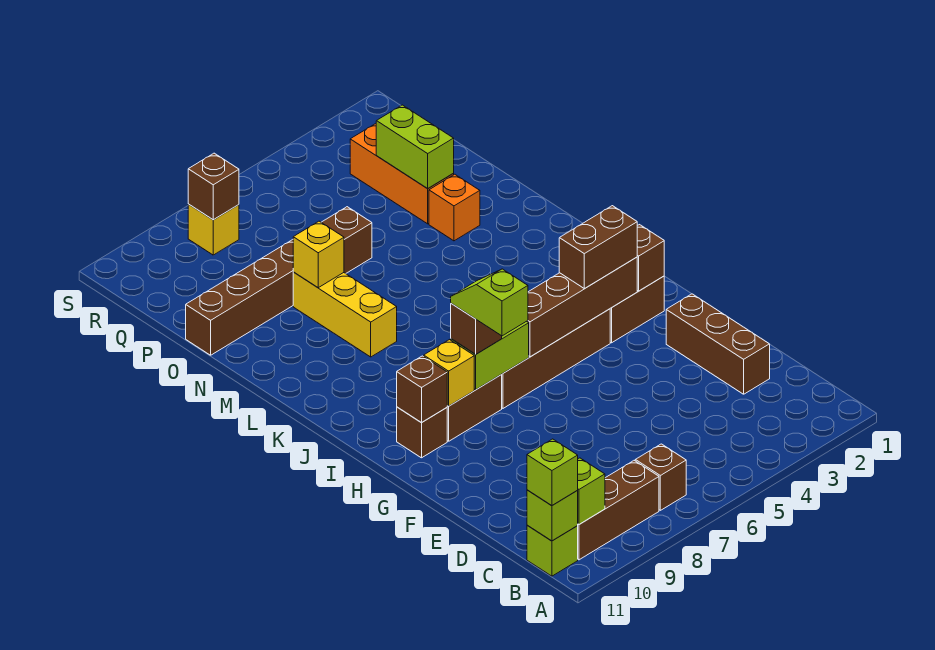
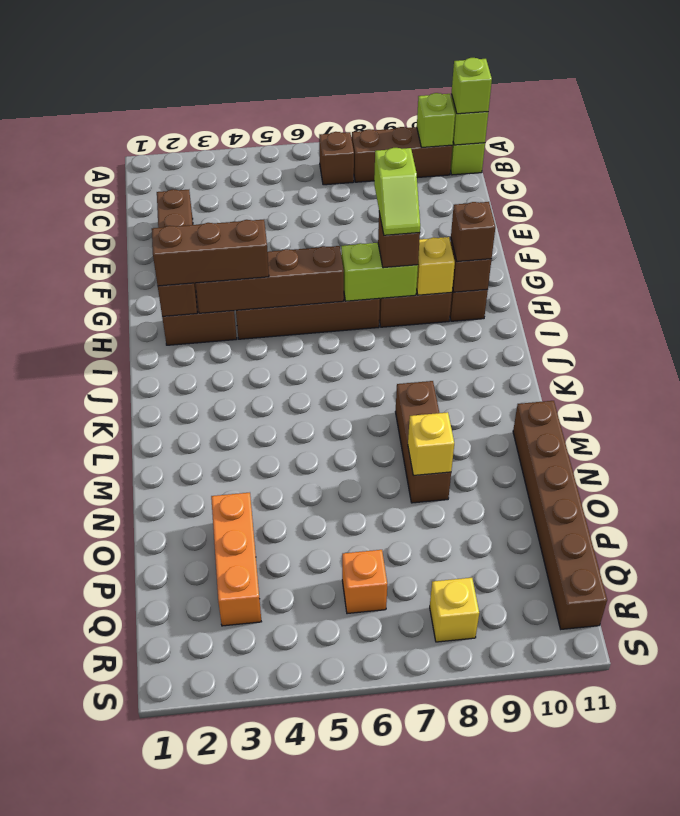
brown 1x2 brick [559,206,637,289] -> brown 1x3 brick [152,220,269,286]
yellow 1x3 brick [293,272,397,357] -> brown 1x3 brick [395,381,451,503]
orange 1x1 brick [429,174,480,241] -> orange 1x1 brick moved to [342,550,387,614]
lime 1x2 brick [376,105,454,189] -> none
brown 1x6 brick [186,207,372,355] -> brown 1x6 brick turned to [513,401,607,629]
brown 1x1 brick [188,153,239,220] -> brown 1x1 brick moved to [451,202,495,262]

